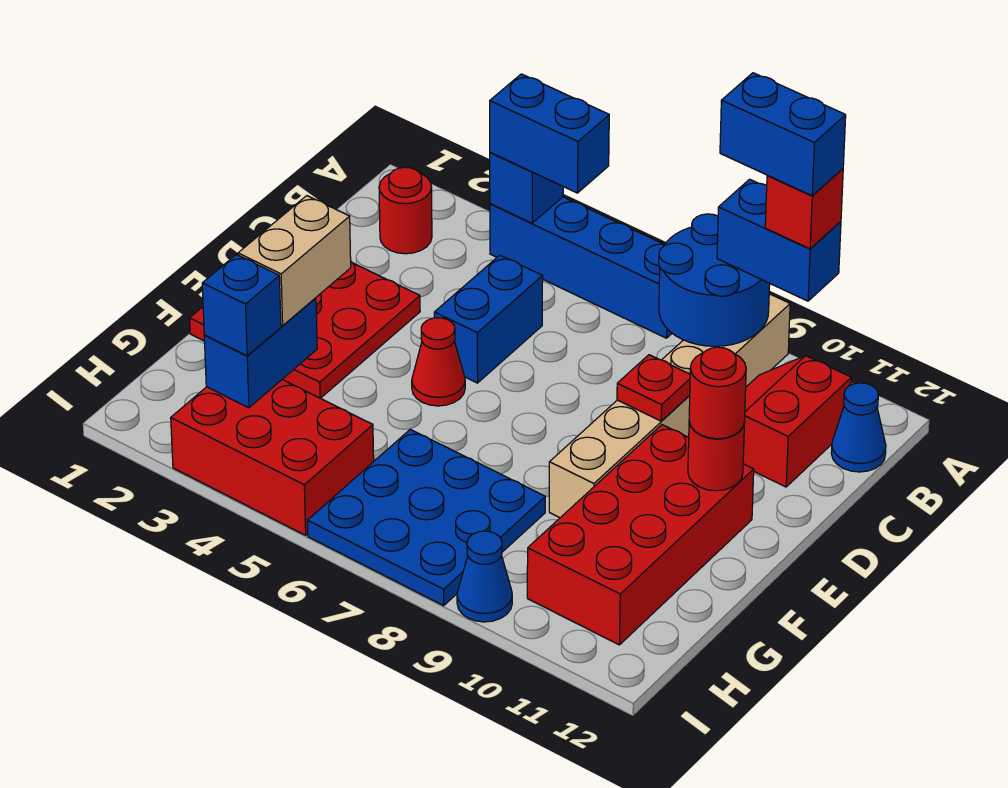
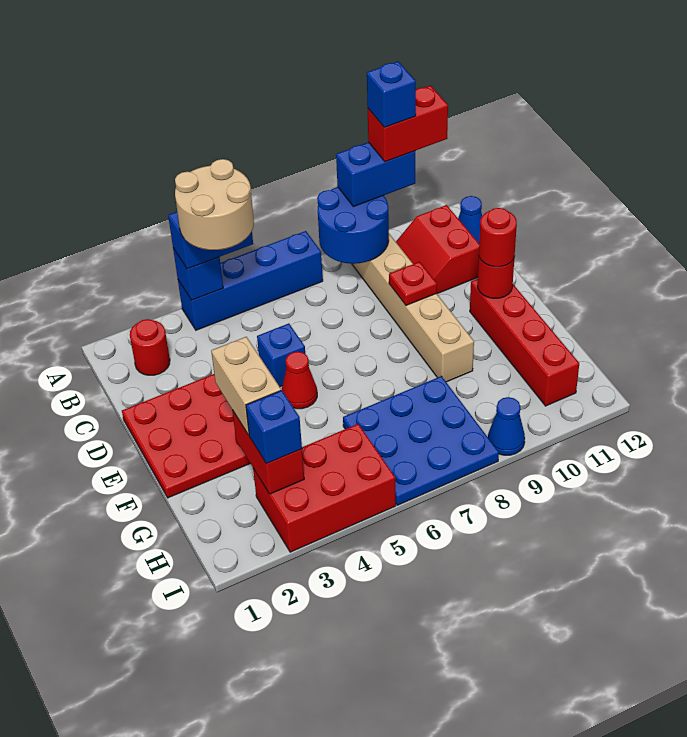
none -> tan 2x2 round brick [175,159,254,250]
blue 1x2 brick [720,73,846,196] -> blue 1x1 brick [367,61,416,127]
red 1x1 brick [765,169,843,249] -> red 1x2 brick [368,86,448,162]
blue 1x2 brick [434,255,543,383] -> blue 1x1 brick [257,323,305,387]
red 2x4 brick [527,425,754,645] -> red 1x4 brick [470,279,579,406]
blue 1x2 brick [204,298,317,408] -> red 1x2 brick [232,410,304,494]

